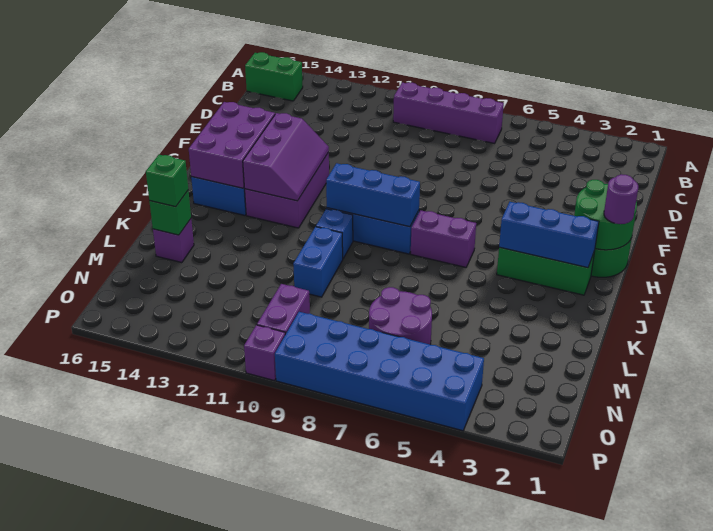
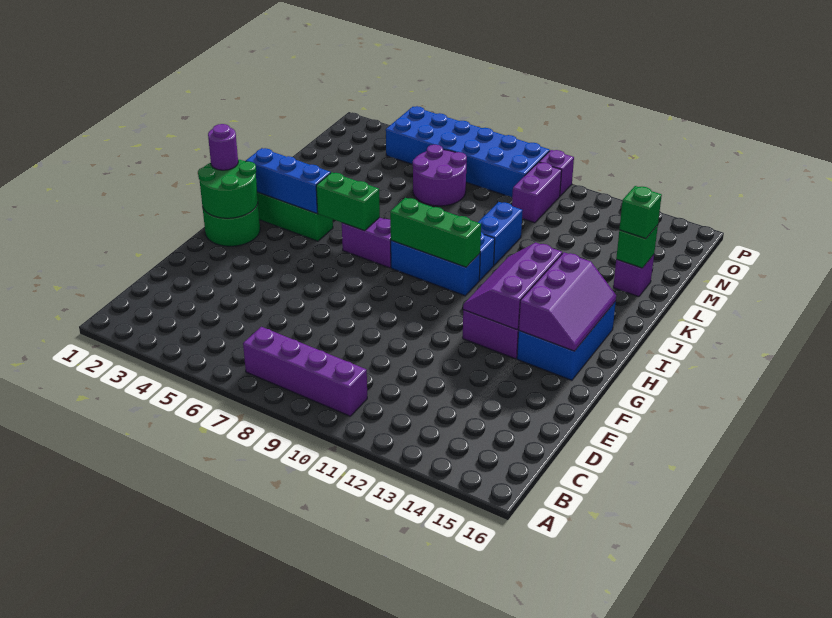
green 1x2 brick [245,52,303,101] -> green 1x2 brick moved to [316,172,380,231]
purple 2x3 brick [189,102,275,188] -> purple 2x3 slope [518,252,616,351]
blue 1x3 brick [326,163,420,227] -> green 1x3 brick [390,198,481,267]

